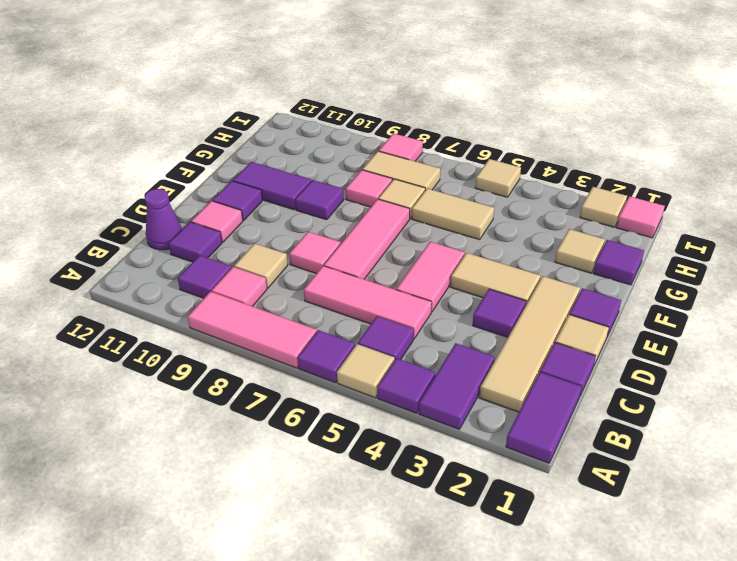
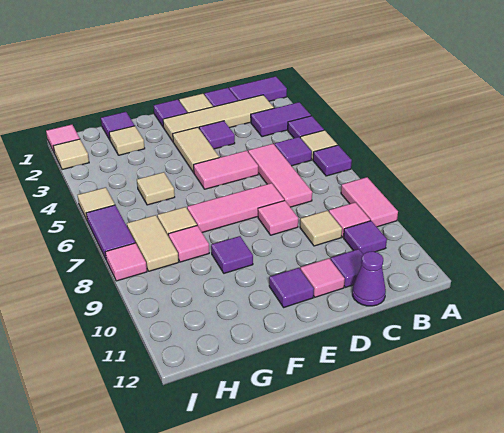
pink 1x3 tile [188,292,317,368] -> pink 1x2 tile [341,177,398,227]
purple 1x2 tile [233,162,311,210] -> purple 1x2 tile moved to [86,205,135,259]
tan 1x2 tile [412,189,494,240] -> tan 1x1 tile [137,172,175,205]

